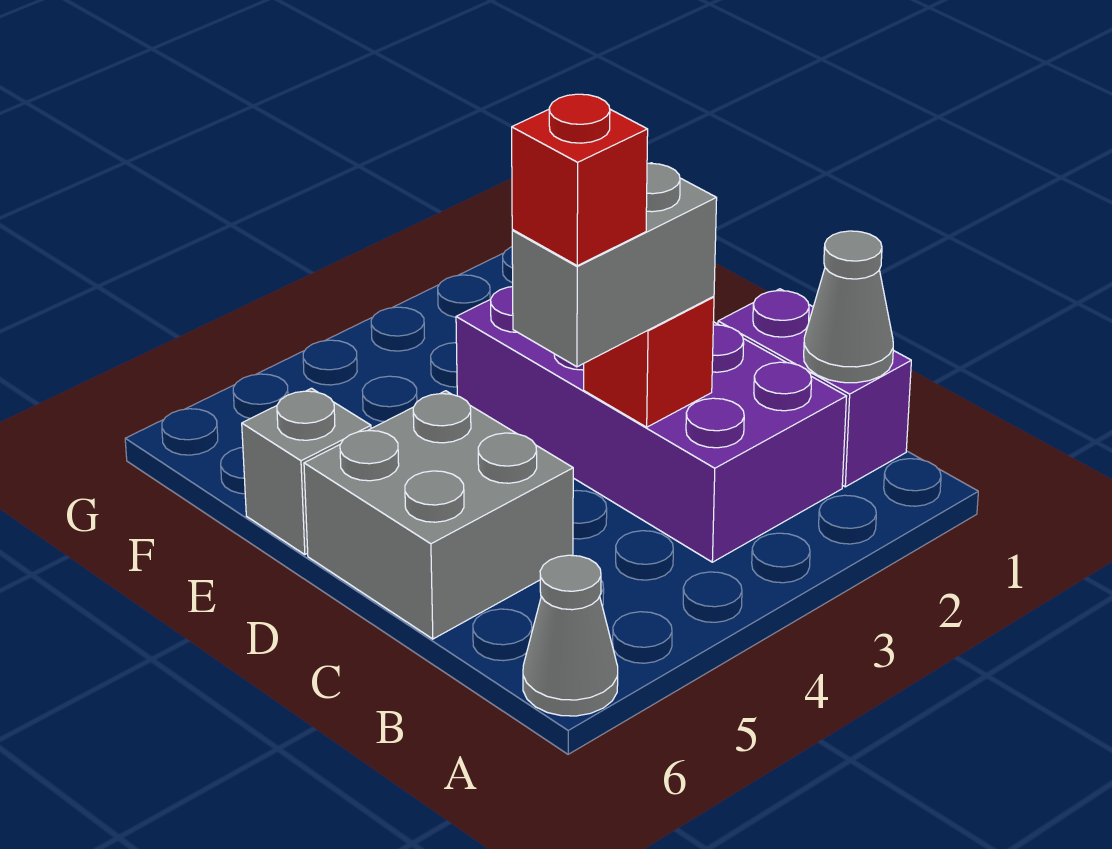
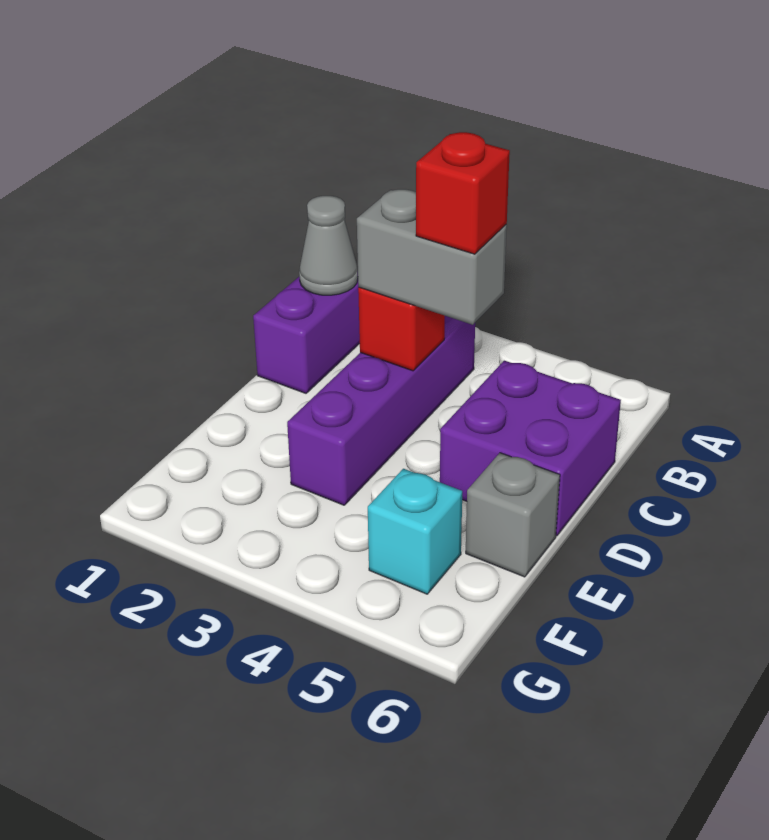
grey 1x1 cone [523,555,618,716] -> none
purple 2x4 brick [456,287,847,562] -> purple 1x4 brick [287,316,475,505]
grey 2x2 brick [304,391,573,639] -> purple 2x2 brick [440,361,621,536]
none -> cyan 1x1 brick [368,469,462,594]

